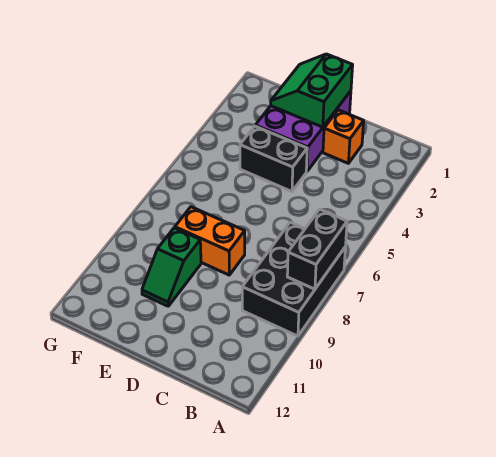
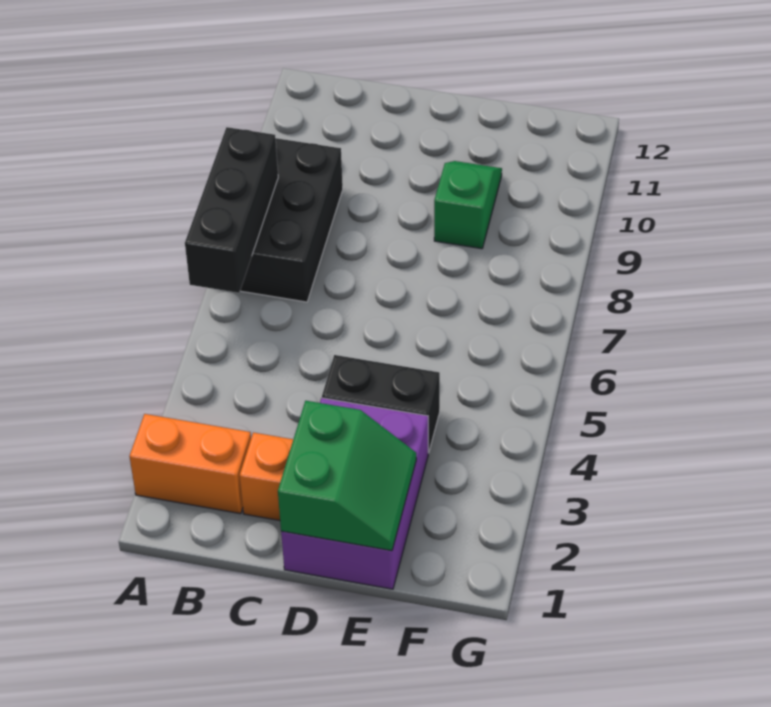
black 1x2 brick [287,209,347,289] -> black 1x3 brick [185,127,278,293]
orange 1x2 brick [175,207,245,275] -> orange 1x2 brick moved to [129,414,251,514]

